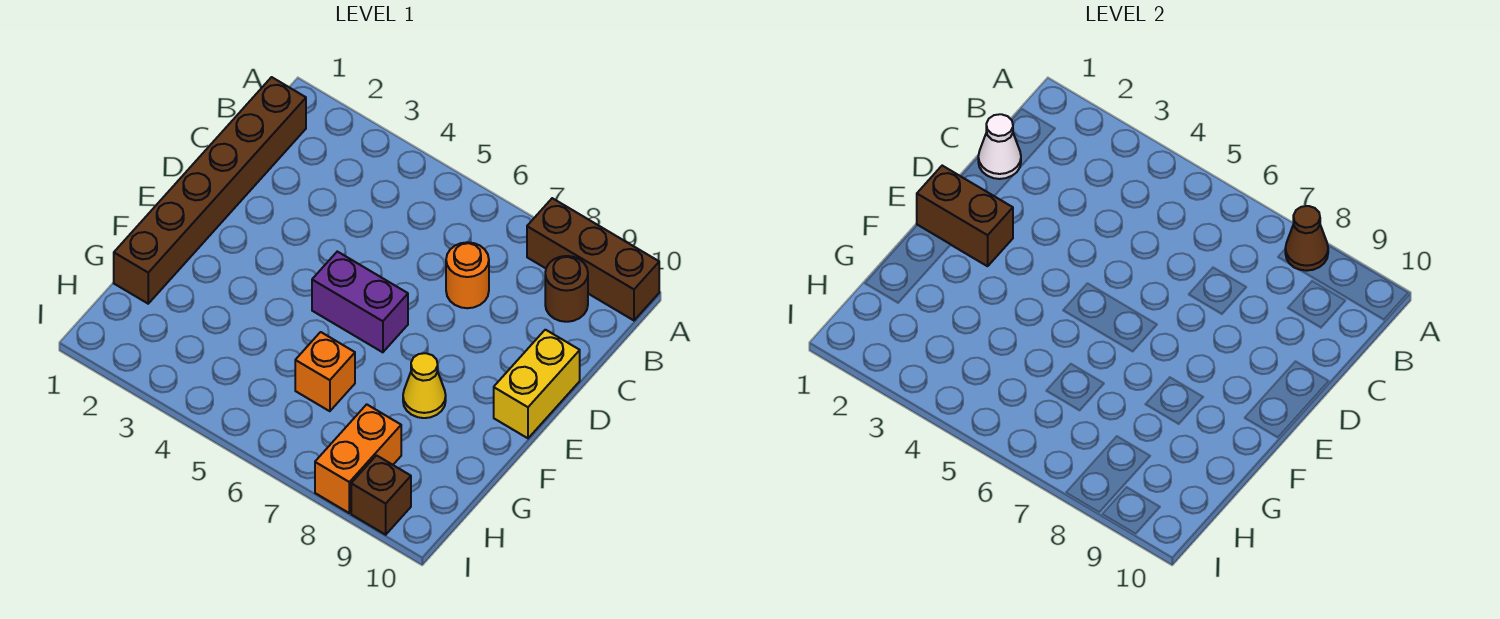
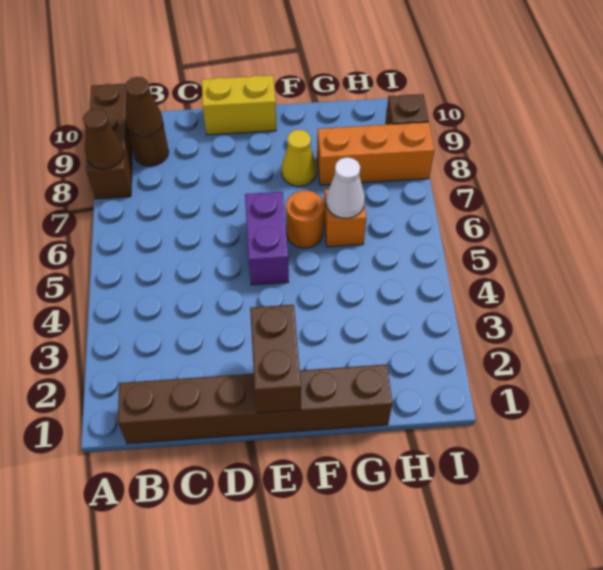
none -> brown 1x1 cone [125,77,163,137]
white 1x1 cone [978,114,1021,179] -> white 1x1 cone moved to [326,157,365,218]
orange 1x1 round brick [446,242,489,308] -> orange 1x1 round brick moved to [286,190,324,248]
orange 1x2 brick [315,404,401,513] -> orange 1x3 brick [317,122,434,185]

